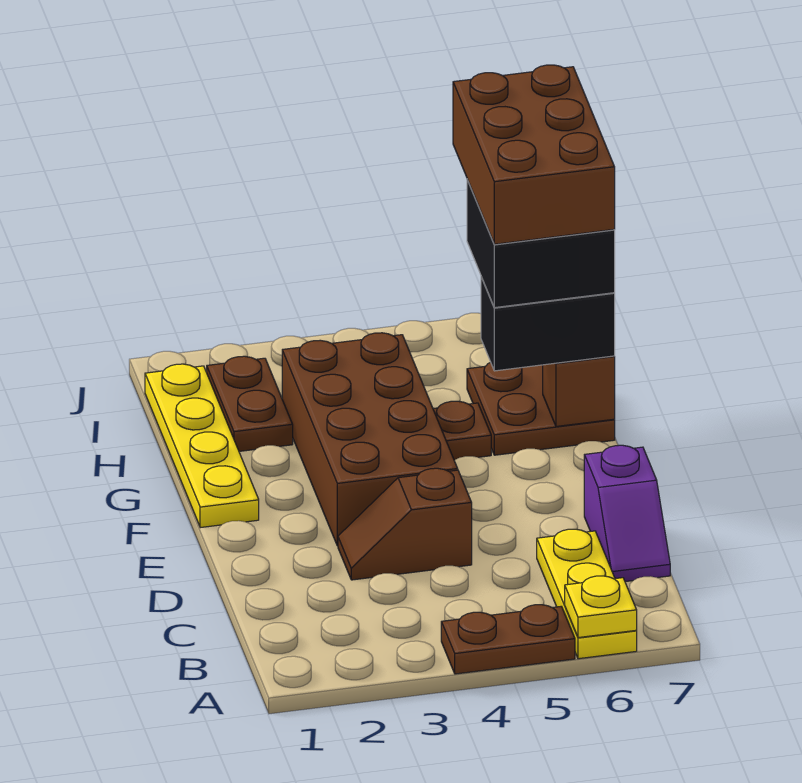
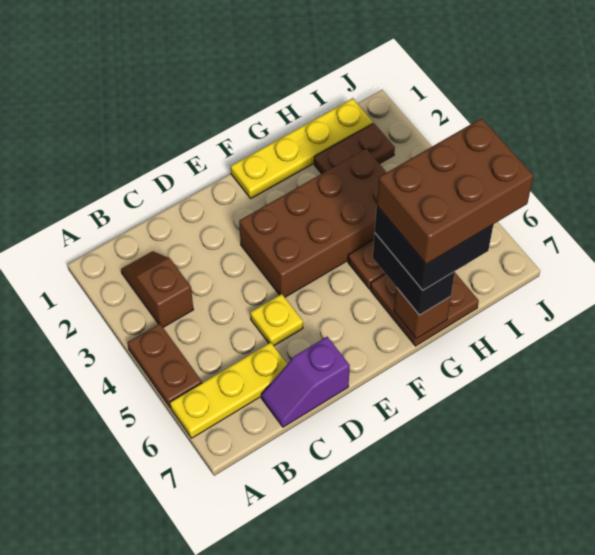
yellow 1x1 plate [565,576,637,638] -> yellow 1x1 plate moved to [250,294,303,346]
brown 1x2 slope [338,468,472,580] -> brown 1x2 slope moved to [121,251,194,327]

